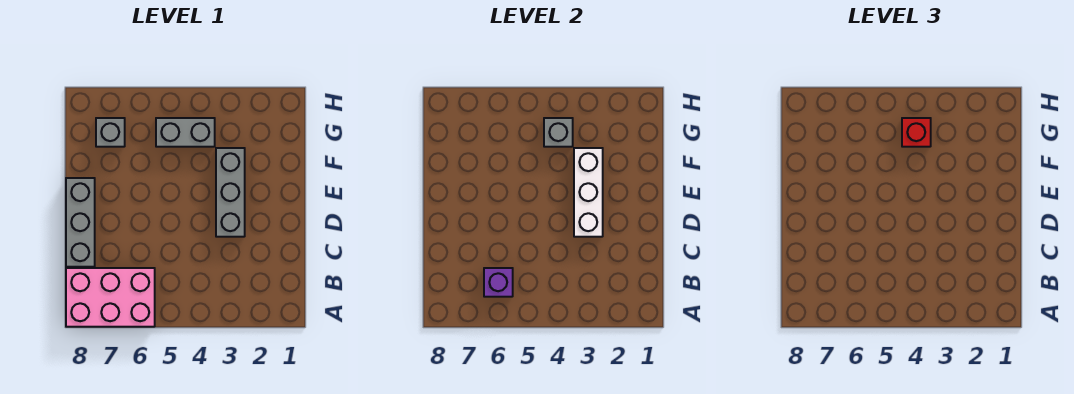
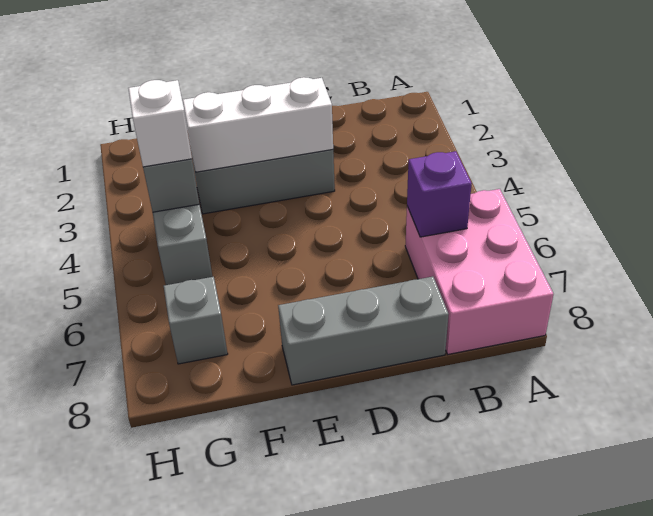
red 1x1 brick [902,118,931,147] -> white 1x1 brick [128,80,192,167]

